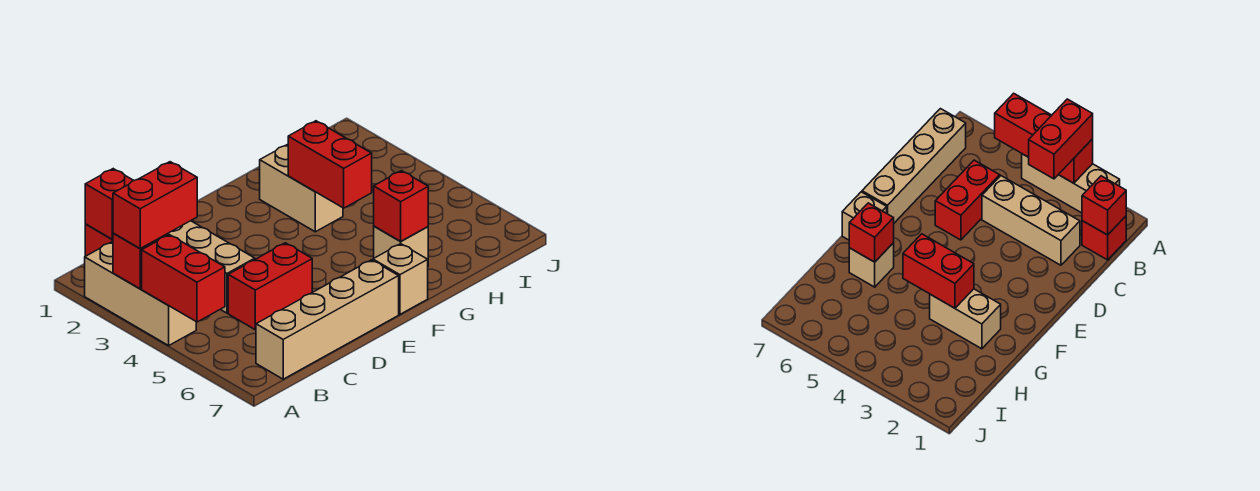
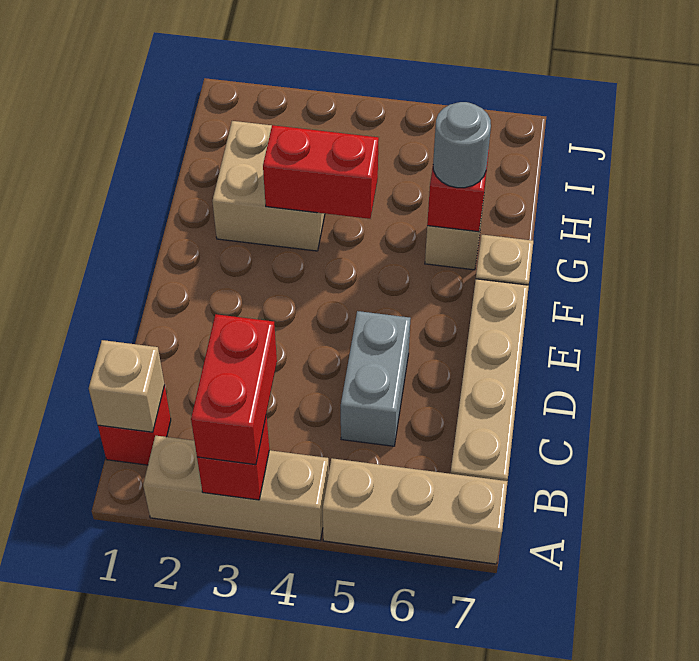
red 1x2 brick [142,235,225,322] -> none
red 1x1 brick [85,169,134,240] -> tan 1x1 brick [89,340,165,432]
tan 1x3 brick [168,221,255,313] -> tan 1x3 brick moved to [322,458,508,564]
red 1x2 brick [228,243,312,330] -> grey 1x2 brick [341,311,410,446]
tan 1x2 brick [260,144,343,232] -> tan 2x2 brick [212,121,325,251]
none -> grey 1x1 round brick [433,102,491,188]

